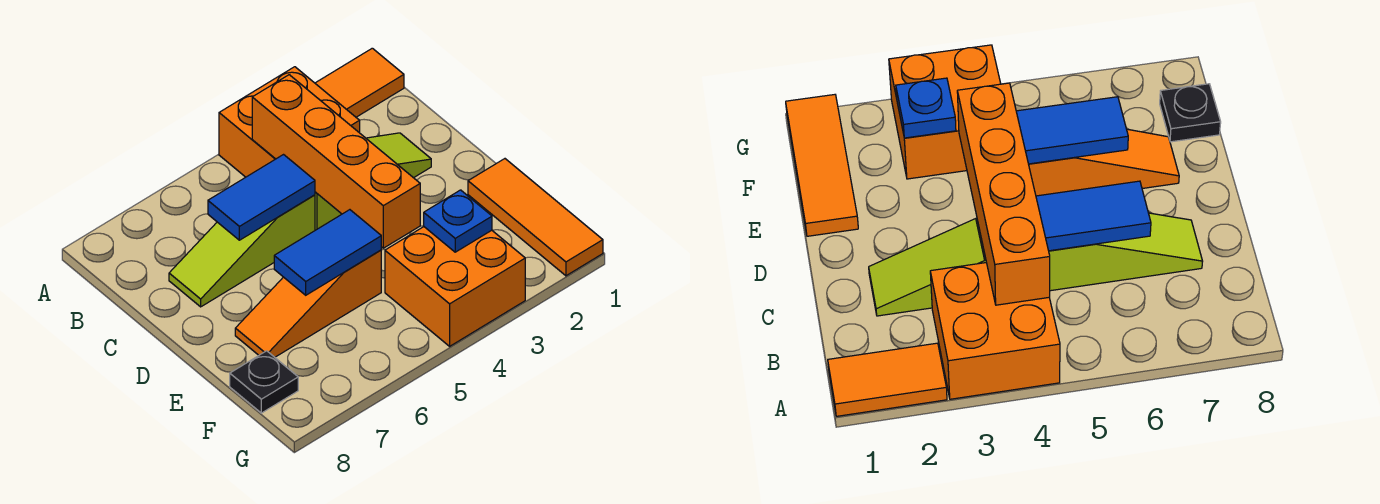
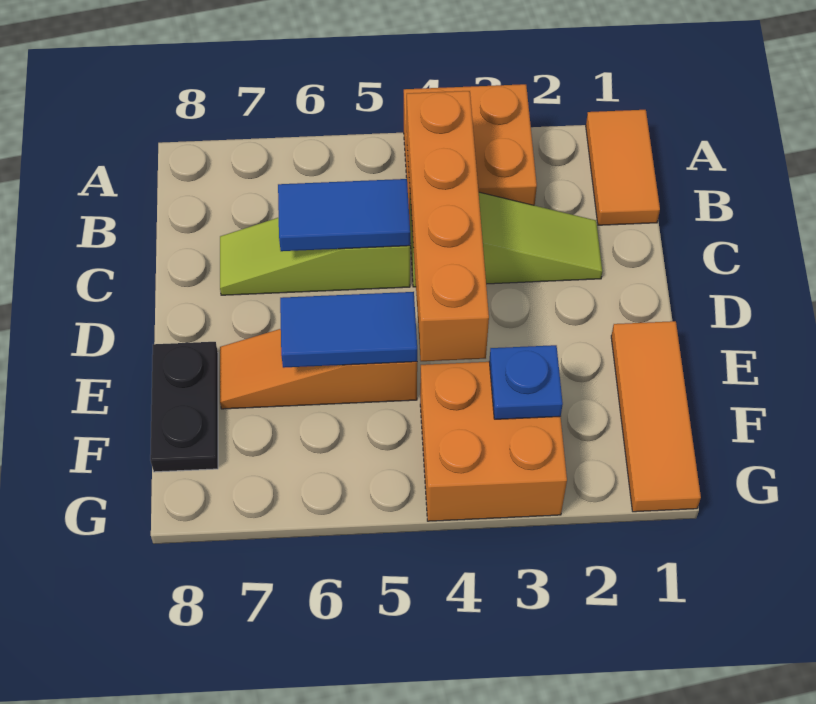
orange 1x2 tile [315,48,404,117] -> orange 1x2 tile turned to [586,110,660,225]
black 1x1 plate [230,351,298,413] -> black 1x2 plate [150,342,218,472]

